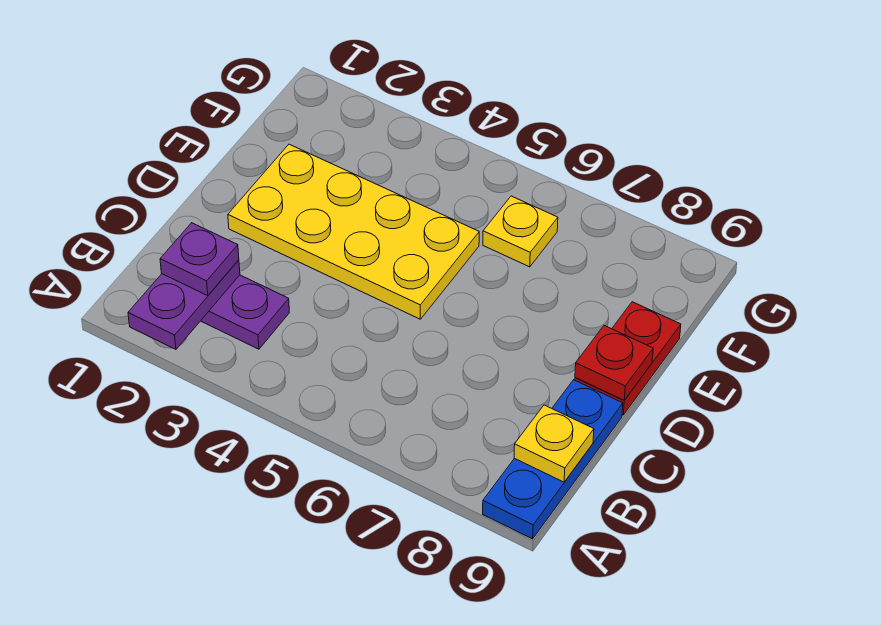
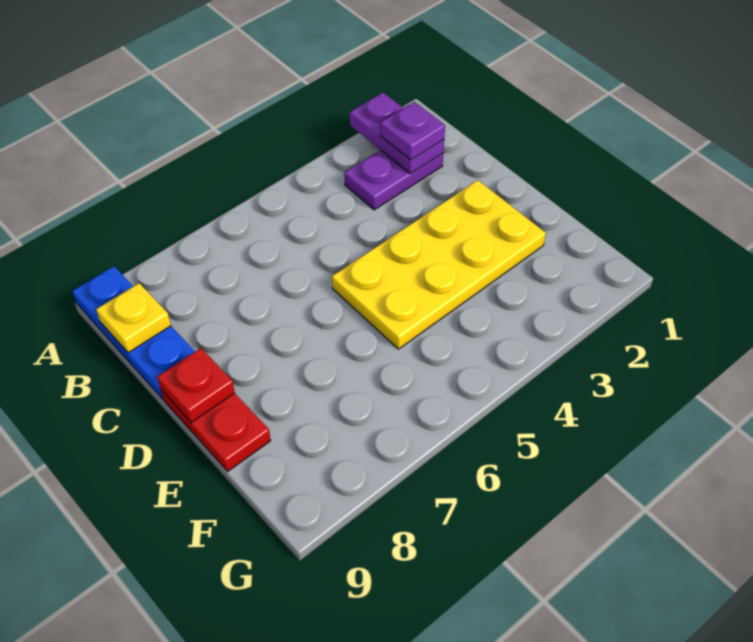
yellow 1x1 plate [483,196,558,267] -> none

